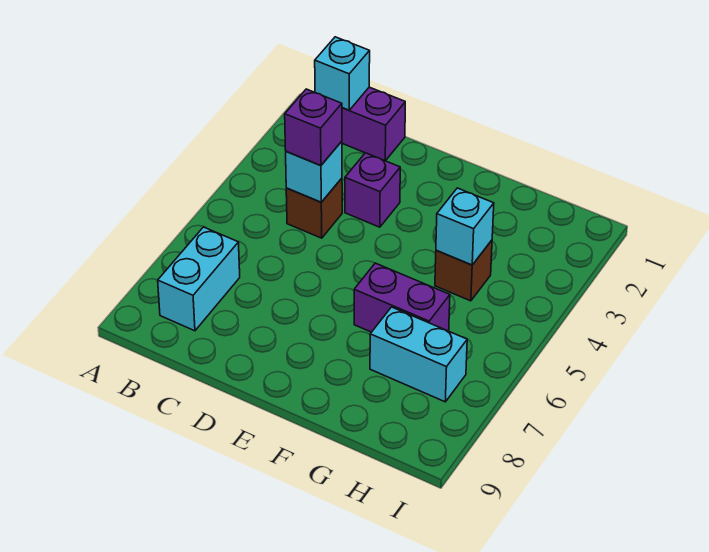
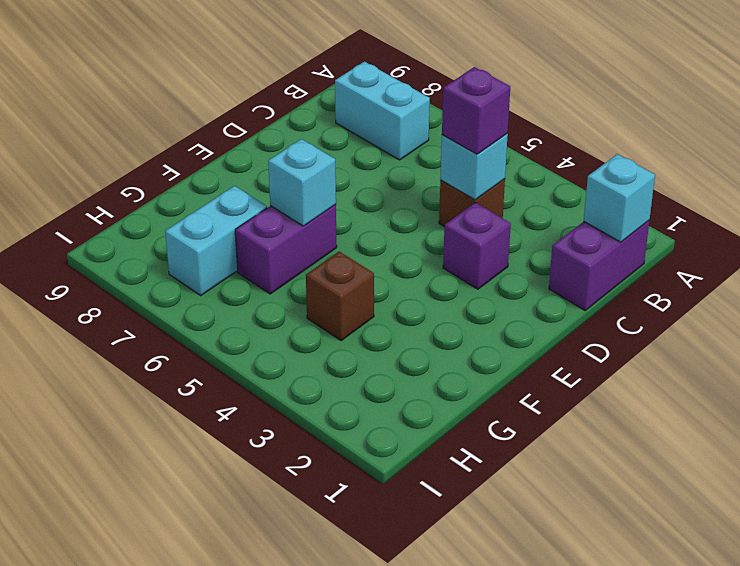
cyan 1x1 brick [436,188,494,265] -> cyan 1x1 brick moved to [268,139,336,226]

